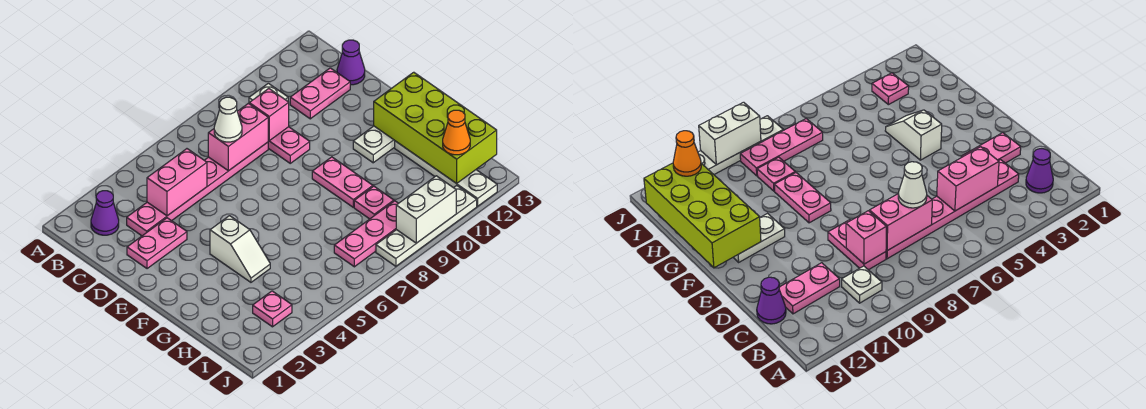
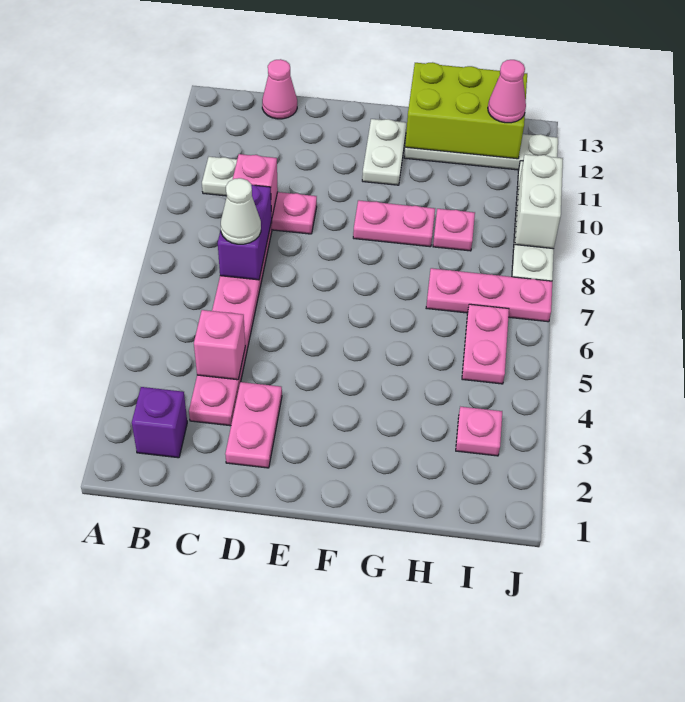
purple 1x1 cone [91,191,119,235] -> purple 1x1 brick [132,387,187,458]
pink 1x2 brick [147,149,207,216] -> pink 1x1 brick [194,310,245,380]
pink 1x2 brick [208,103,268,171] -> purple 1x2 brick [218,185,272,280]
pink 1x2 plate [290,68,350,119] -> pink 1x2 plate moved to [462,304,509,384]
purple 1x1 cone [337,40,365,85] -> pink 1x1 cone [262,59,297,119]
white 1x2 slope [210,216,270,282] -> none
lime 2x4 brick [374,72,497,184] -> lime 2x3 brick [405,62,527,159]
pink 1x3 plate [334,201,398,267] -> pink 1x3 plate turned to [426,268,552,322]
orange 1x1 cone [443,110,470,155] -> pink 1x1 cone [488,60,526,123]

